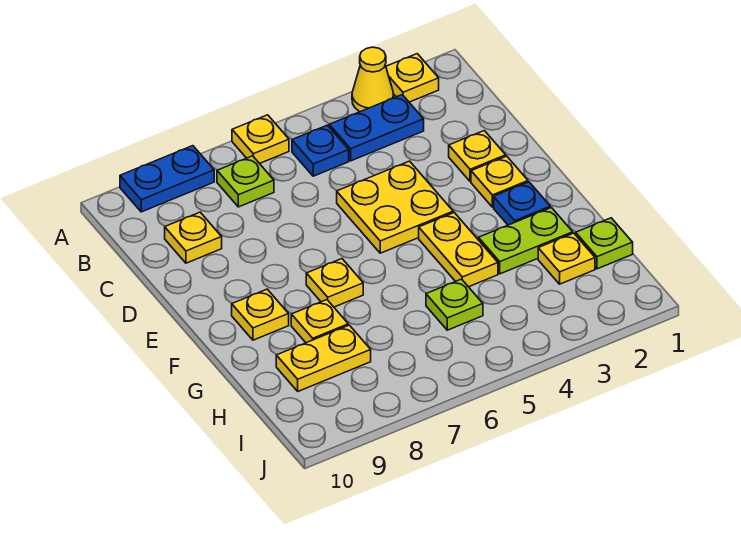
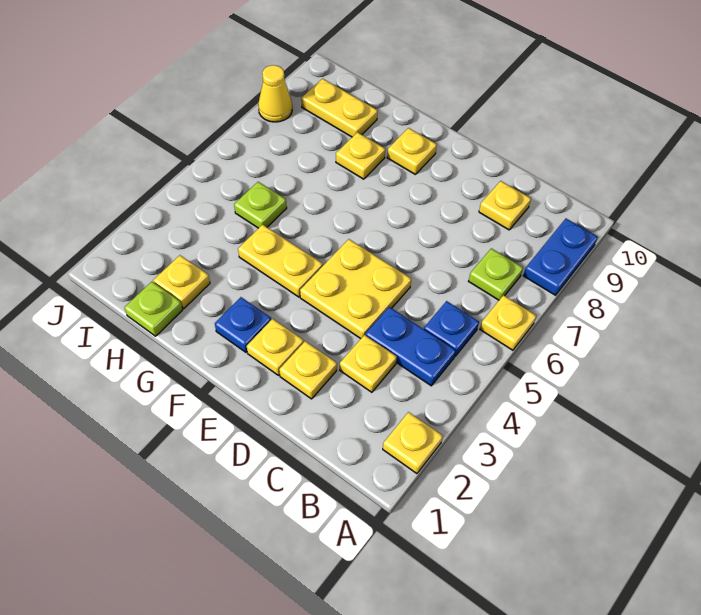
yellow 1x1 cone [352,47,393,112] -> yellow 1x1 cone moved to [258,65,292,122]
blue 1x2 plate [329,95,424,161] -> blue 1x2 plate turned to [365,307,456,386]
yellow 1x1 plate [306,259,363,307] -> yellow 1x1 plate moved to [340,335,397,392]
lime 1x2 plate [478,208,573,274] -> none
yellow 1x2 plate [276,325,371,391] -> yellow 1x2 plate turned to [301,79,378,137]

